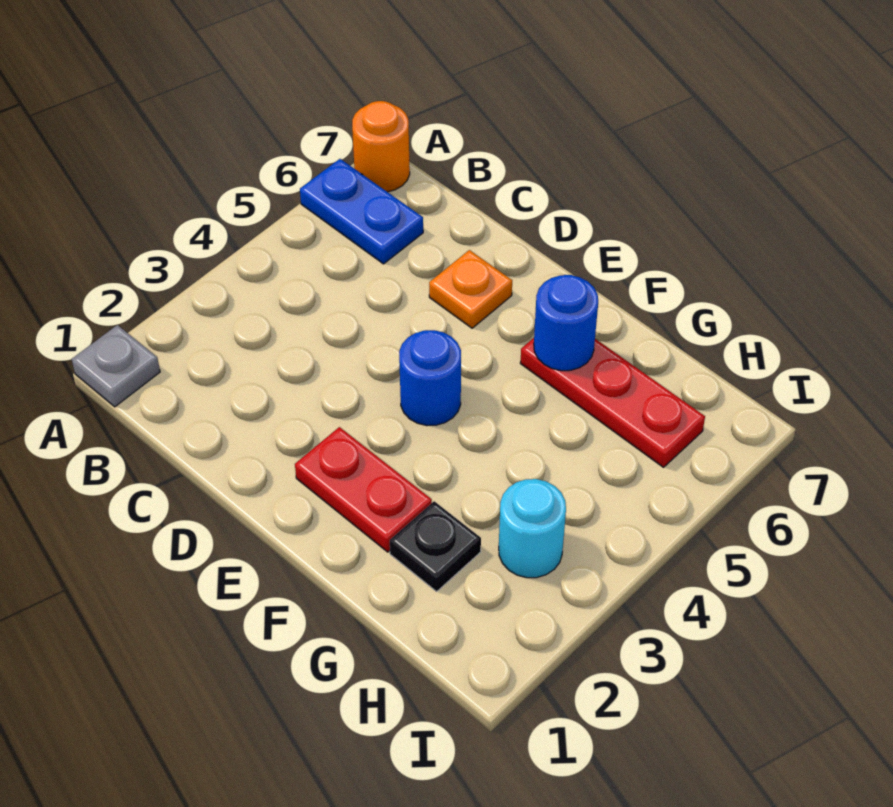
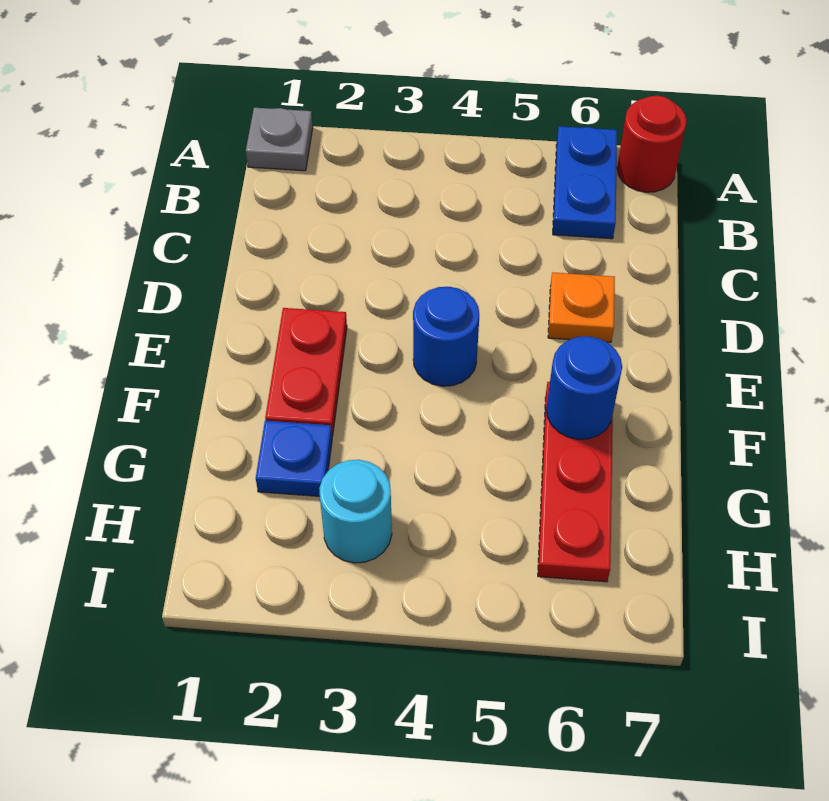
orange 1x1 round brick [352,101,410,192] -> red 1x1 round brick [617,96,687,192]
black 1x1 plate [390,501,481,591] -> blue 1x1 plate [256,421,332,496]

